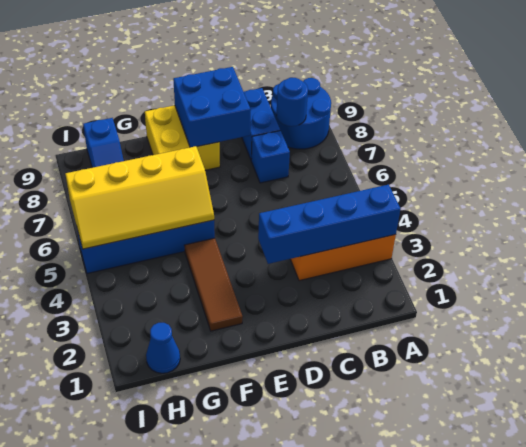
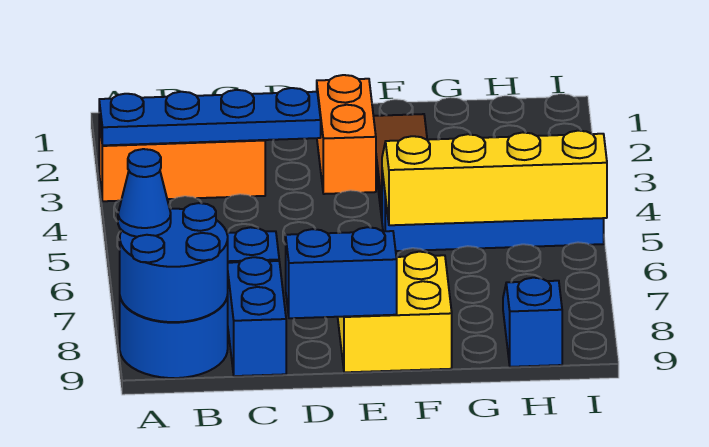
blue 1x4 brick [258,185,400,264] -> blue 1x4 plate [99,88,321,145]
blue 1x1 round brick [277,78,308,126] -> blue 2x2 round brick [120,203,228,322]
blue 2x2 brick [173,67,251,147] -> blue 1x2 brick [286,227,397,318]
none -> orange 1x2 brick [317,75,376,194]
blue 1x1 cone [146,323,180,373] -> blue 1x1 cone moved to [118,149,171,237]

